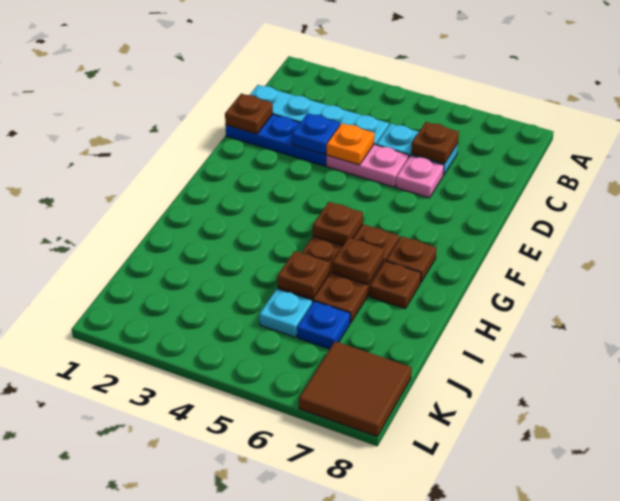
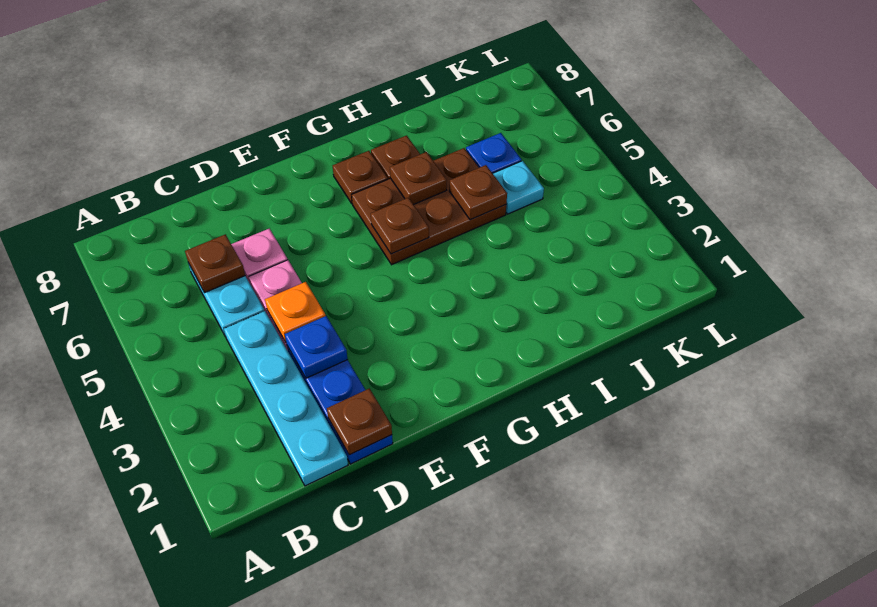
brown 2x2 tile [299,341,412,437] -> none

